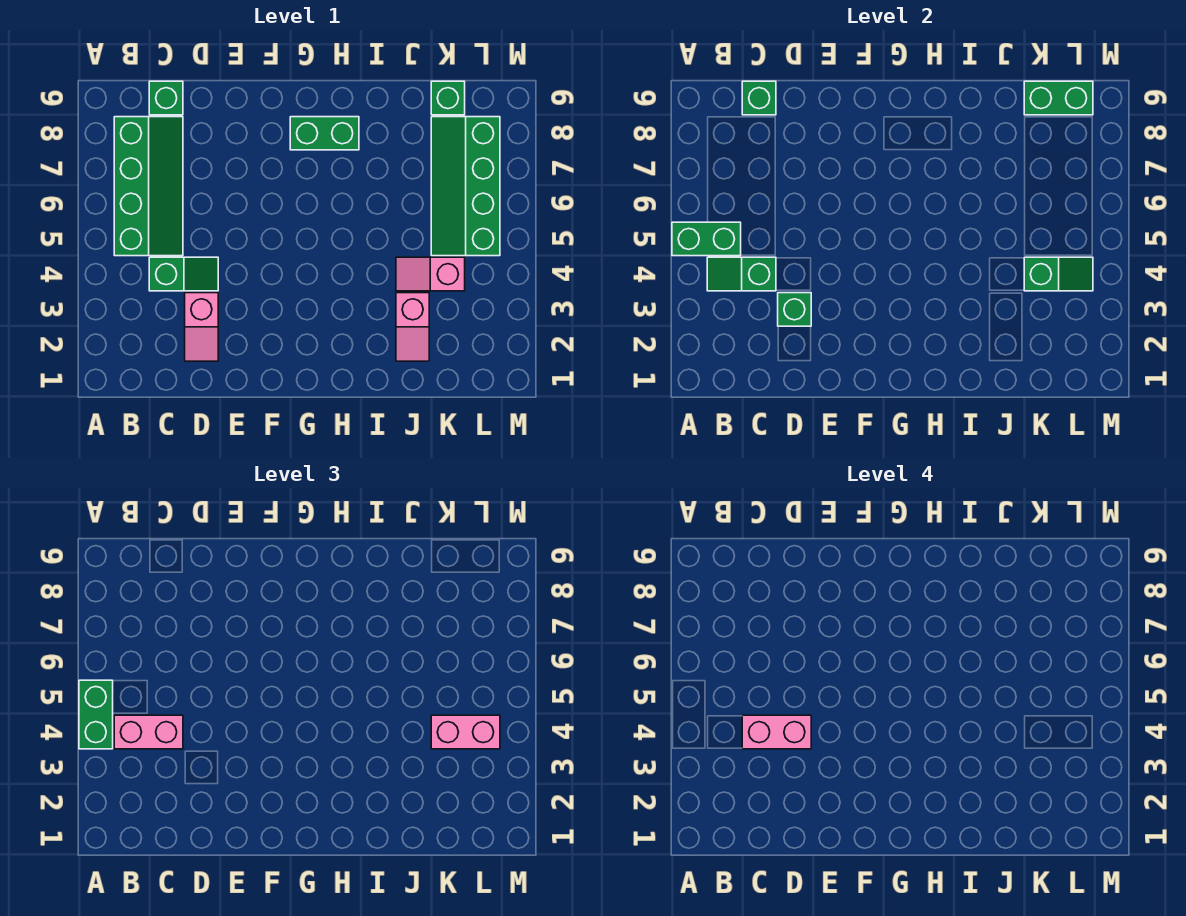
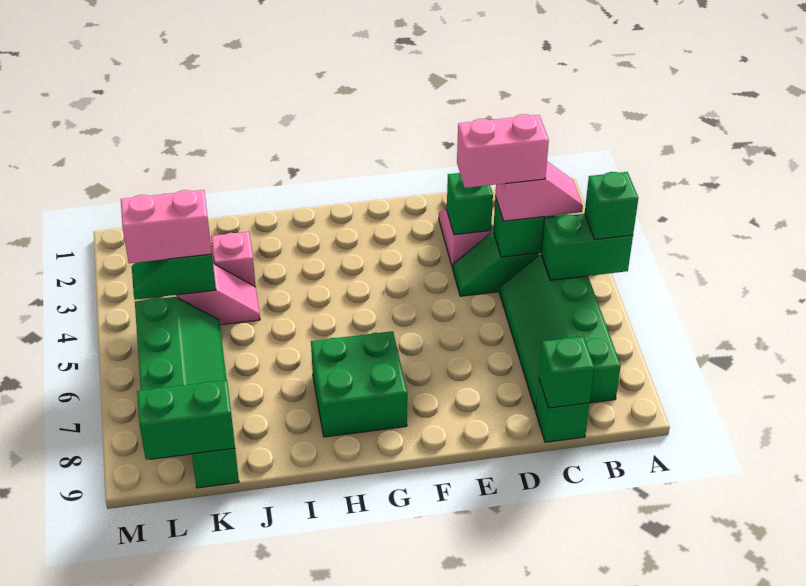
green 1x2 brick [79,680,113,749] -> green 1x1 brick [585,172,638,239]
pink 1x2 brick [114,715,183,749] -> pink 1x2 slope [495,161,583,221]
green 1x2 brick [290,117,359,150] -> green 2x2 brick [311,331,407,437]

